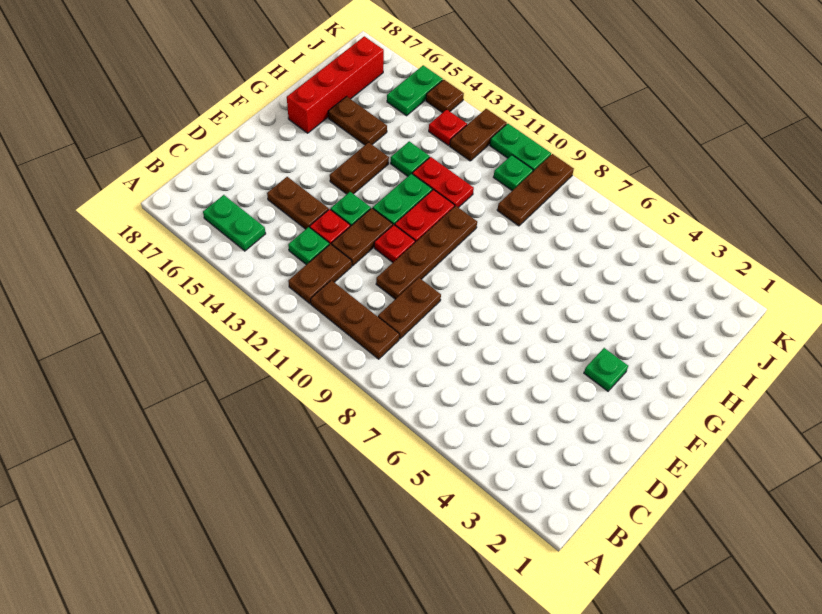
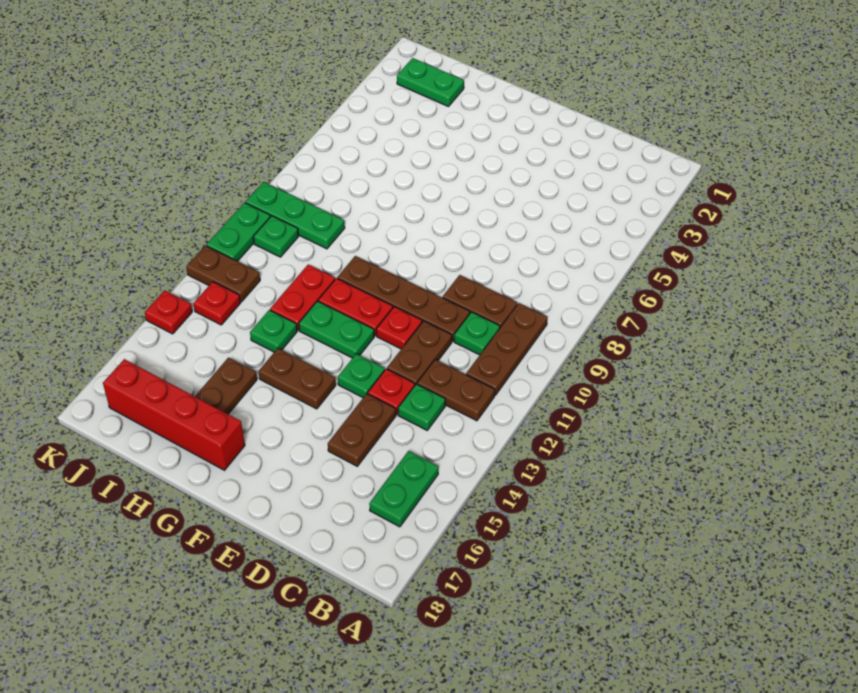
brown 1x2 plate [331,208,393,266] -> brown 1x2 plate turned to [387,321,452,385]
green 1x1 plate [584,348,628,391] -> green 1x1 plate moved to [454,312,500,355]
brown 1x3 plate [497,154,574,226] -> green 1x3 plate [246,182,345,249]
green 1x2 plate [387,65,443,116] -> green 1x2 plate moved to [397,58,464,107]
brown 1x1 plate [426,80,464,113] -> red 1x1 plate [145,290,192,334]

